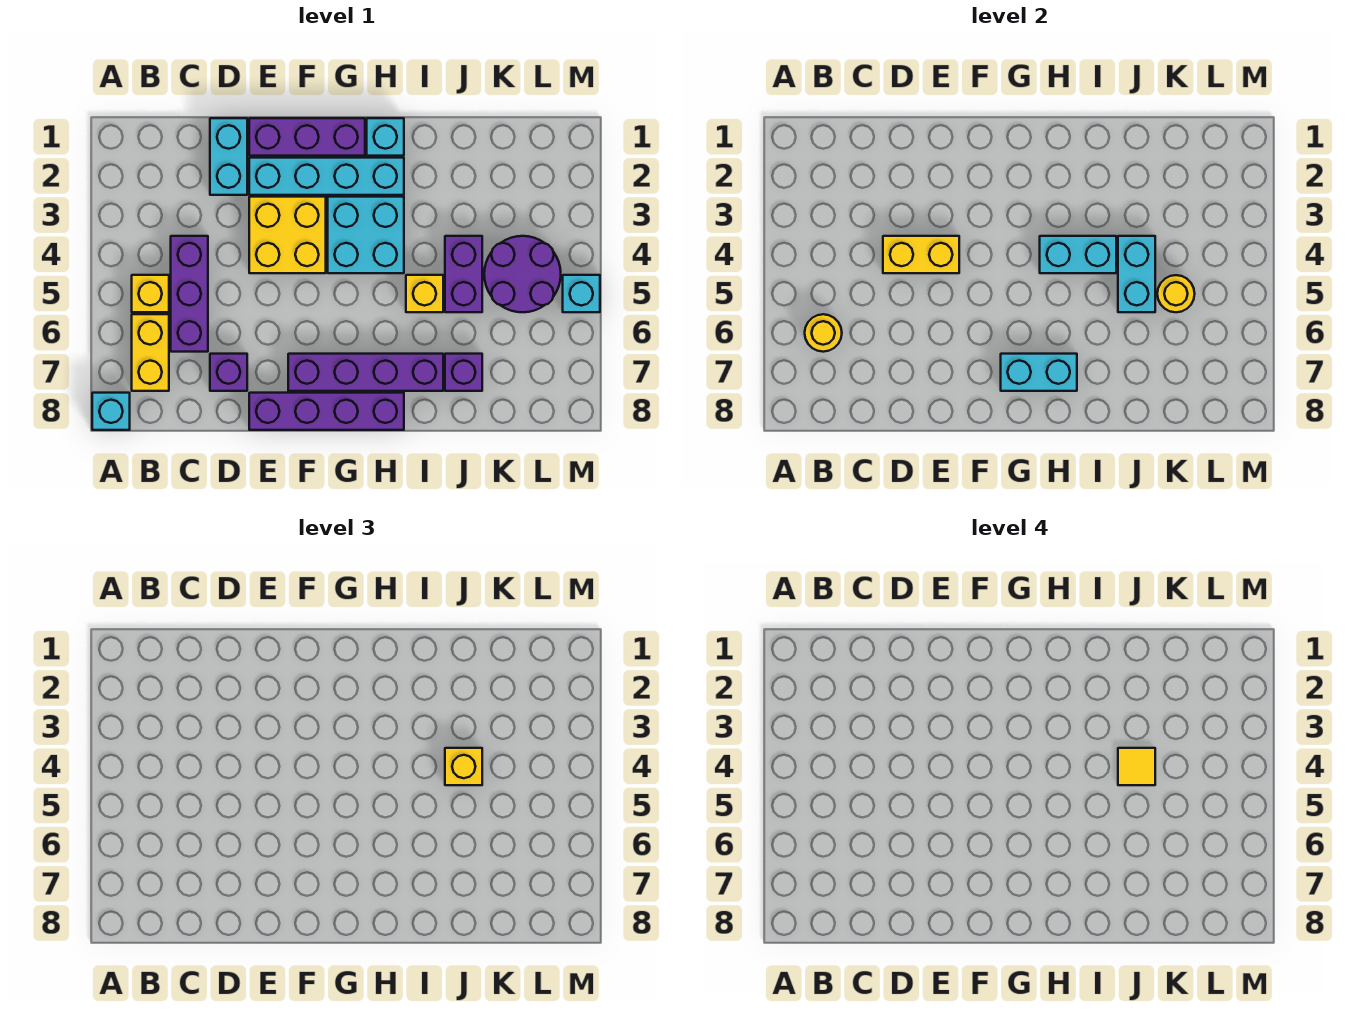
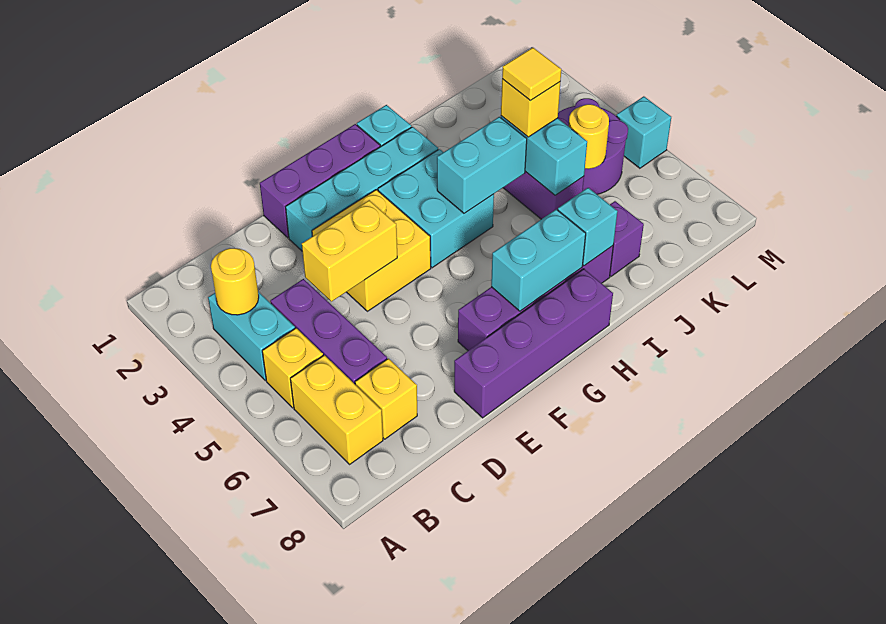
cyan 1x1 brick [92,393,130,430] -> cyan 1x1 brick moved to [558,188,618,266]
yellow 1x1 round brick [805,314,842,352] -> yellow 1x1 round brick moved to [211,248,259,315]
cyan 1x2 brick [210,118,247,195] -> cyan 1x2 brick moved to [208,292,295,380]
purple 1x1 brick [210,354,247,391] -> none
yellow 1x1 brick [406,275,443,312] -> yellow 1x1 brick moved to [355,359,417,439]

